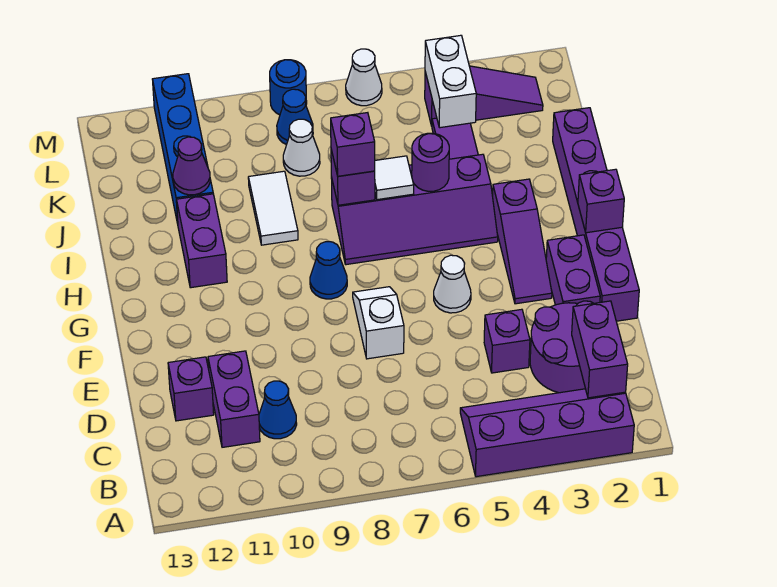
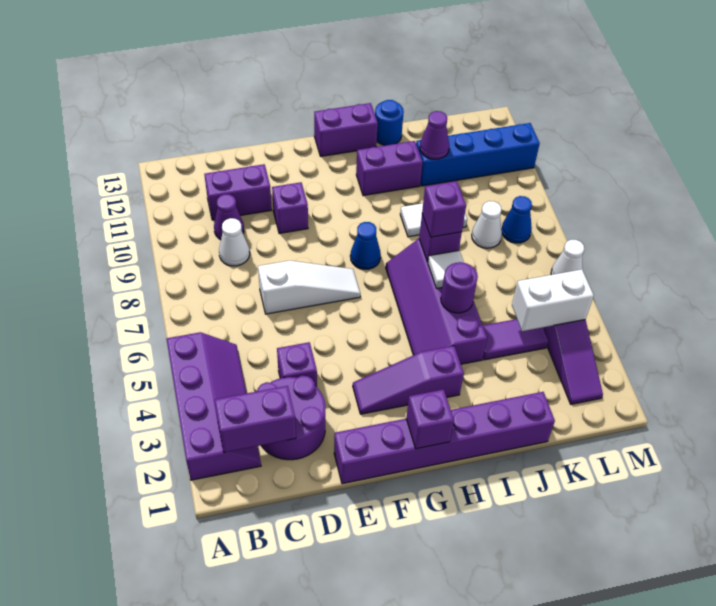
blue 1x1 cone [259,381,297,439] -> purple 1x1 cone [214,194,244,240]
purple 1x1 brick [168,357,214,421] -> purple 1x1 brick moved to [272,182,308,234]
purple 1x2 brick [546,235,600,305] -> purple 1x2 brick moved to [314,103,378,156]
white 1x2 slope [353,287,404,359] -> white 1x3 slope [258,261,360,314]
white 1x1 cone [434,255,471,313] -> white 1x1 cone moved to [219,218,250,266]
blue 1x1 round brick [270,60,307,115] -> blue 1x1 round brick moved to [375,100,404,145]

